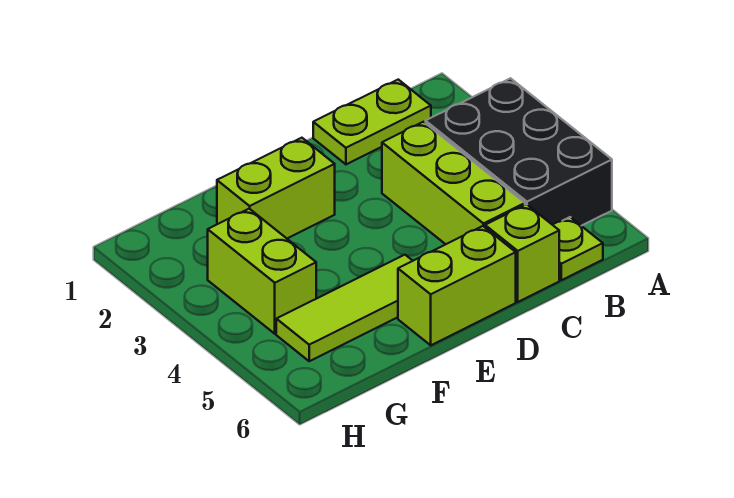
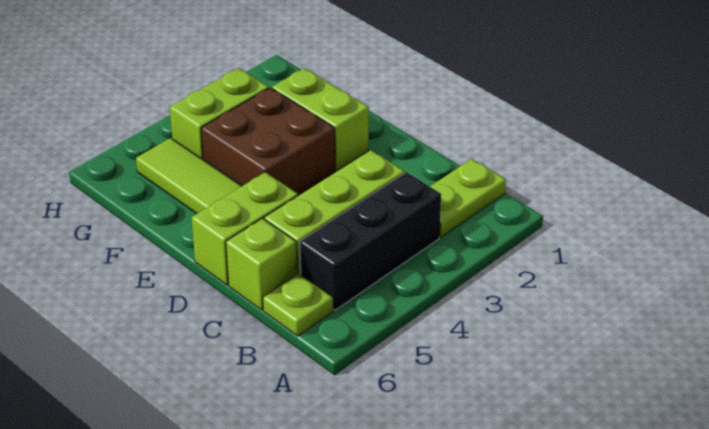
black 2x3 brick [426,78,612,226] -> black 1x3 brick [300,172,441,310]
lime 1x2 plate [313,80,431,164] -> lime 1x2 plate turned to [430,159,506,237]
lime 1x2 brick [398,226,516,345] -> lime 1x2 brick turned to [192,172,298,285]
none -> brown 2x2 brick [201,88,335,195]

